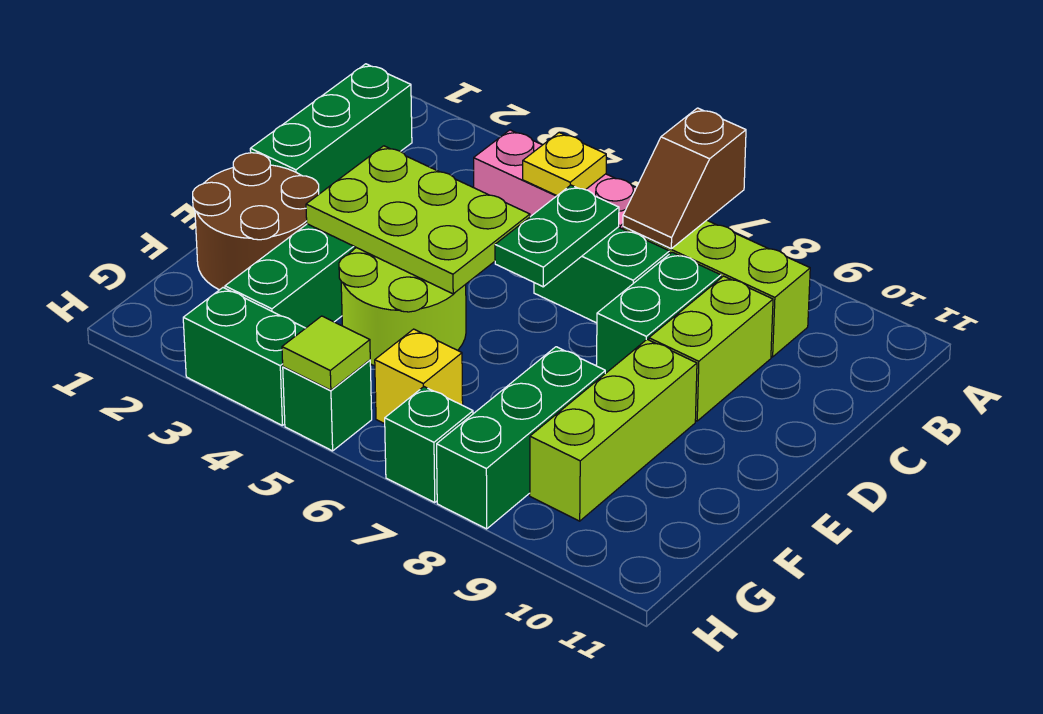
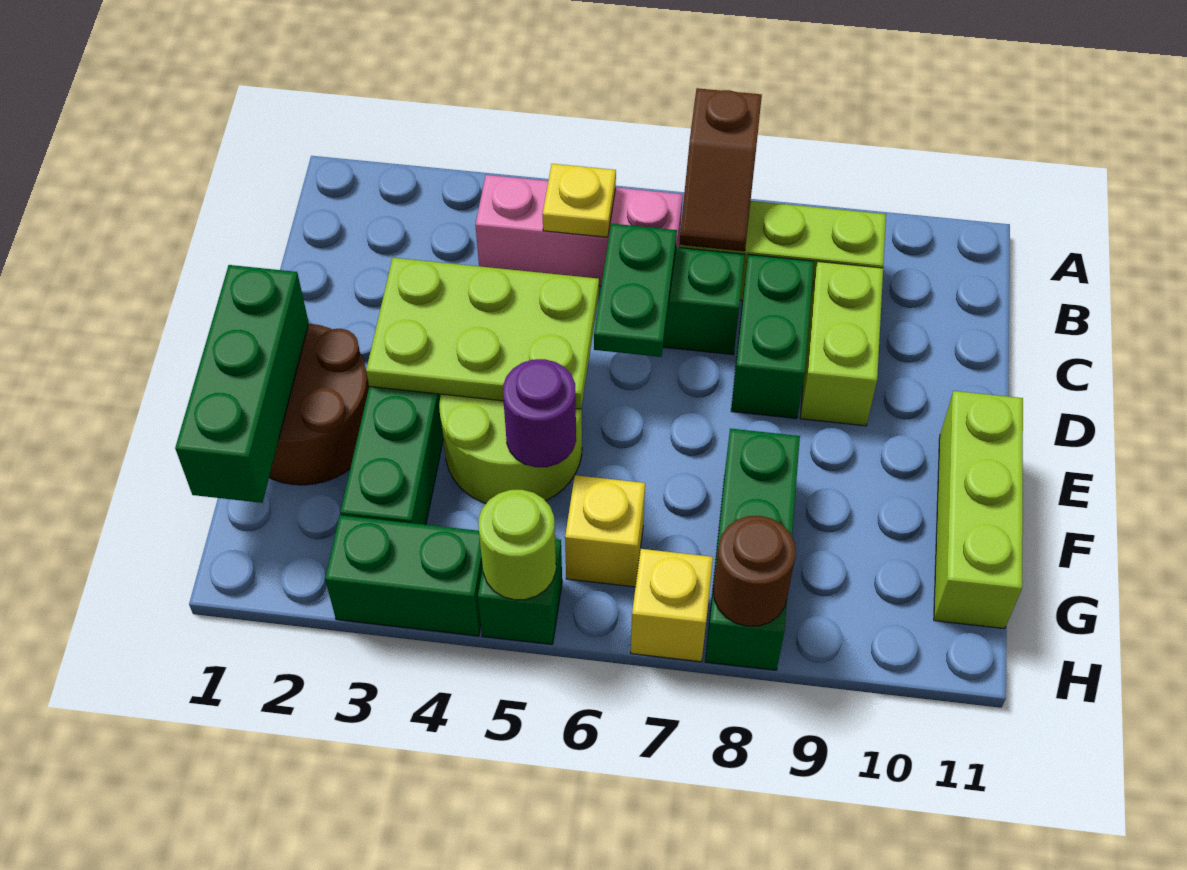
green 1x3 brick [250,64,412,194] -> green 1x3 brick moved to [175,265,309,503]
lime 1x3 brick [530,339,697,521] -> lime 1x3 brick moved to [934,391,1023,629]
none -> purple 1x1 round brick [503,359,576,467]
lime 1x1 tile [282,316,370,390] -> lime 1x1 round brick [479,490,556,600]
green 1x1 brick [385,387,473,502] -> yellow 1x1 brick [631,549,713,662]
none -> brown 1x1 round brick [713,516,796,626]

